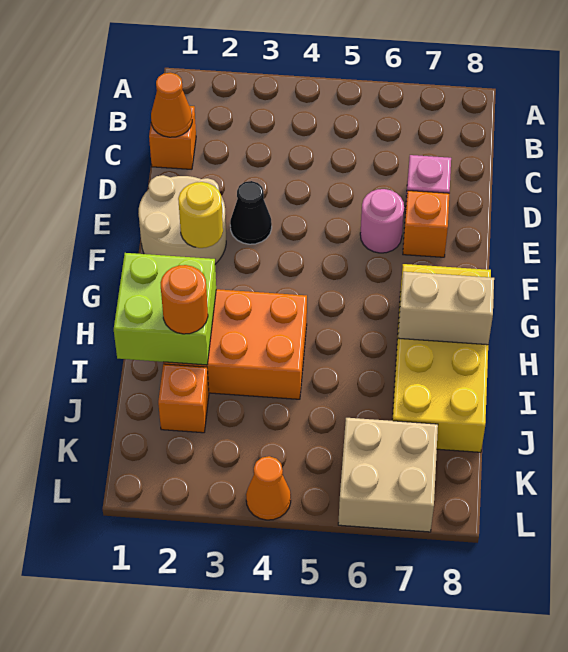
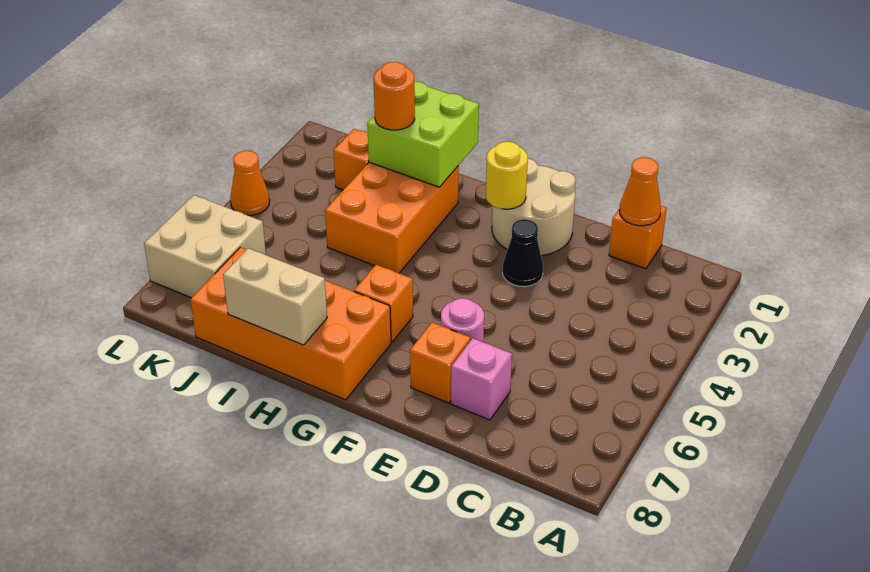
none -> orange 1x1 brick [354,265,413,342]
yellow 2x4 brick [392,264,491,452] -> orange 2x4 brick [190,247,391,400]
tan 1x2 brick [398,272,494,345] -> tan 1x2 brick turned to [223,248,327,345]

